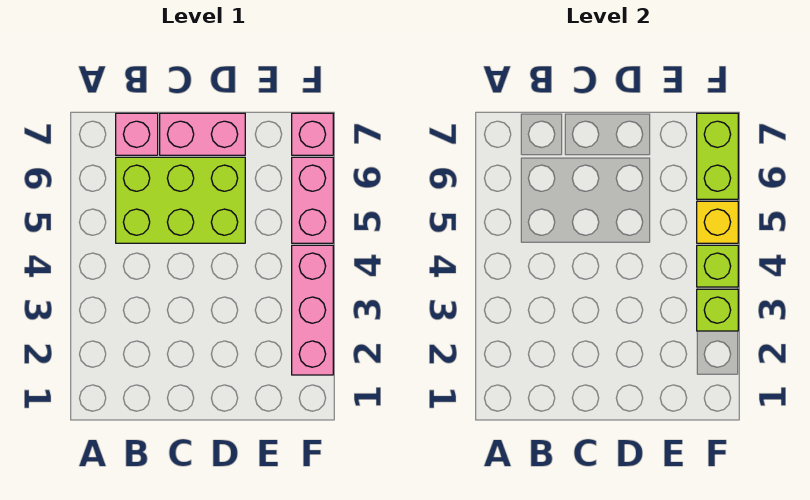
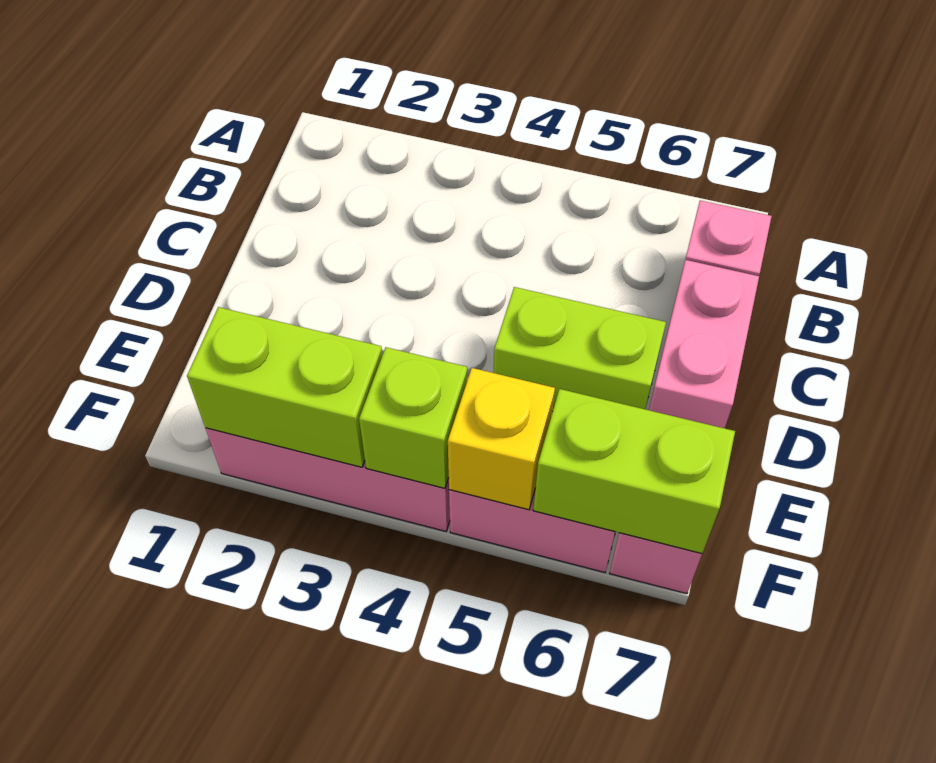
lime 2x3 brick [116,157,245,243] -> lime 1x2 brick [494,287,666,412]
lime 1x1 brick [697,289,738,331] -> lime 1x2 brick [187,307,382,467]

